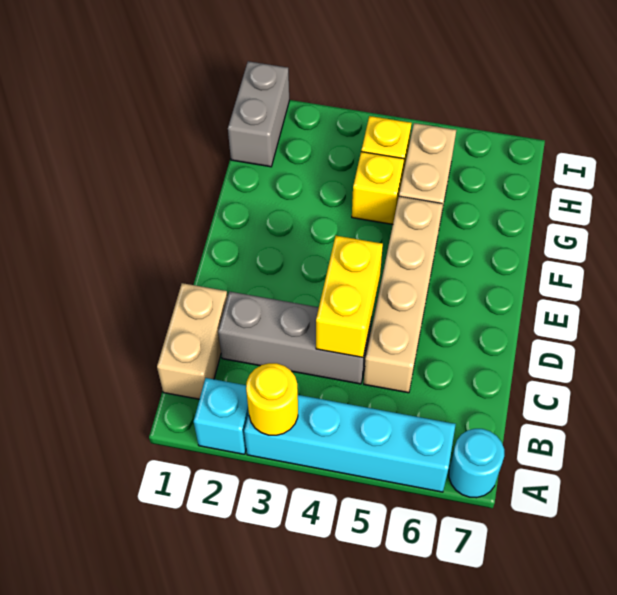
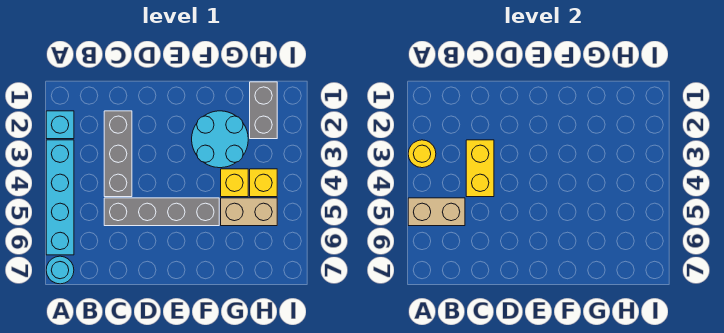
tan 1x2 brick [157,283,228,399] -> tan 1x2 brick moved to [408,198,465,226]
yellow 1x2 brick [316,236,383,357] -> yellow 1x2 brick turned to [466,140,494,197]
tan 1x4 brick [364,196,443,393] -> grey 1x4 brick [104,198,219,226]
none -> cyan 2x2 round brick [192,111,248,168]
grey 1x2 brick [228,61,289,167] -> grey 1x2 brick turned to [250,82,277,139]

